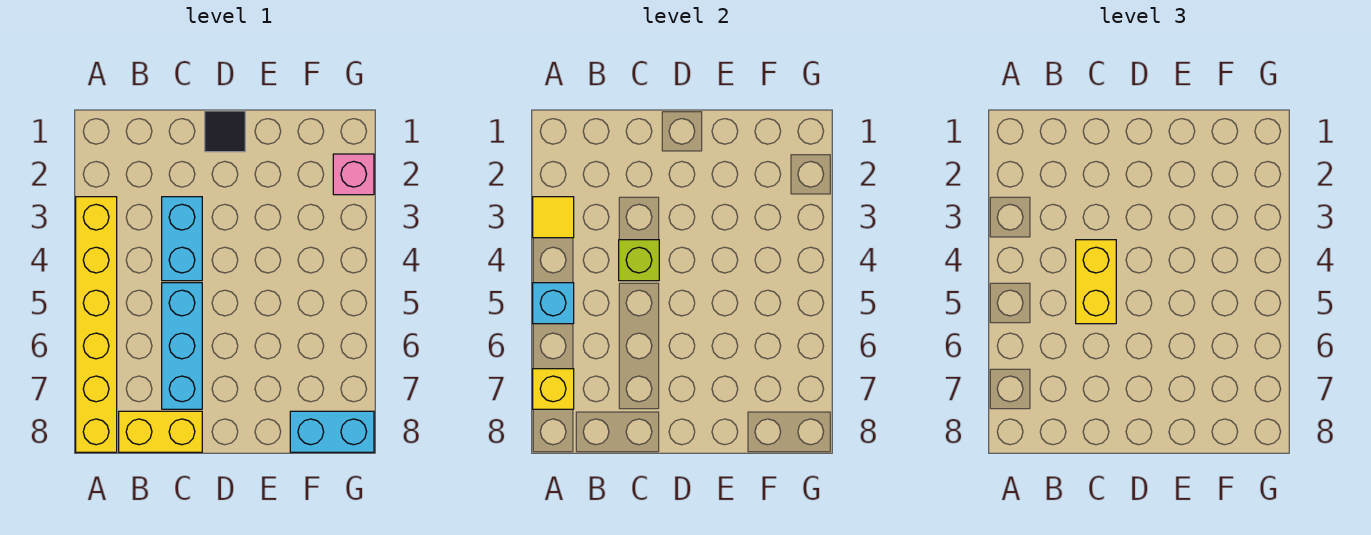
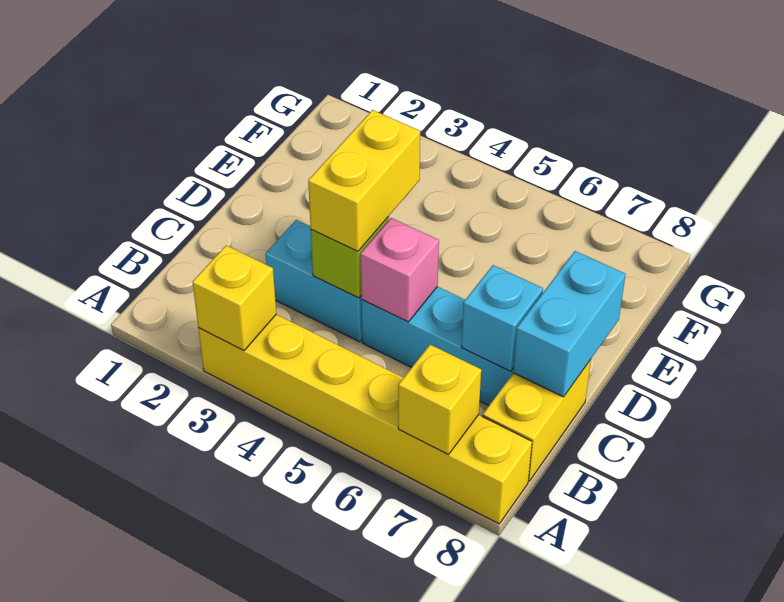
yellow 1x1 tile [533,197,574,238] -> yellow 1x1 brick [193,245,276,350]
cyan 1x1 brick [533,283,574,324] -> cyan 1x1 brick moved to [462,265,543,371]
yellow 1x2 brick [1076,240,1116,324] -> yellow 1x2 brick turned to [308,110,420,251]
black 1x1 tile [205,111,245,152] -> none
cyan 1x2 brick [290,411,374,452] -> cyan 1x2 brick moved to [513,251,626,397]
pink 1x1 brick [333,154,374,195] -> pink 1x1 brick moved to [361,218,439,322]

